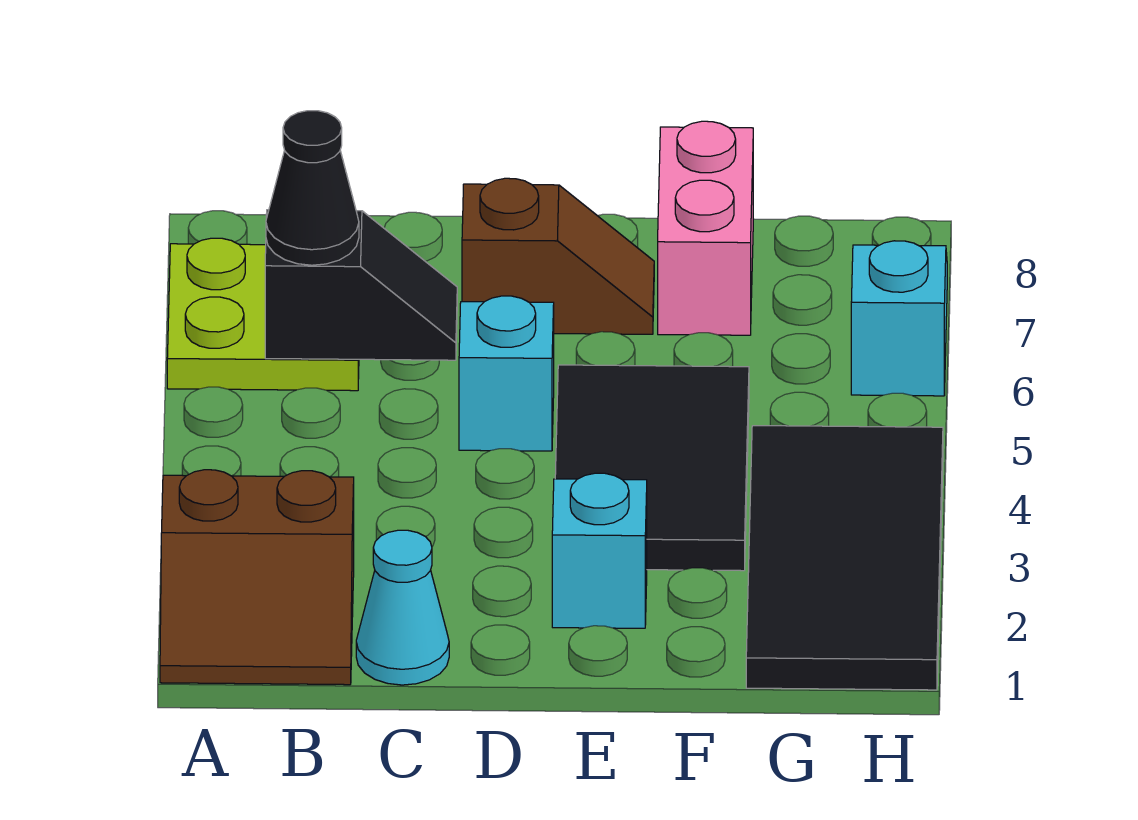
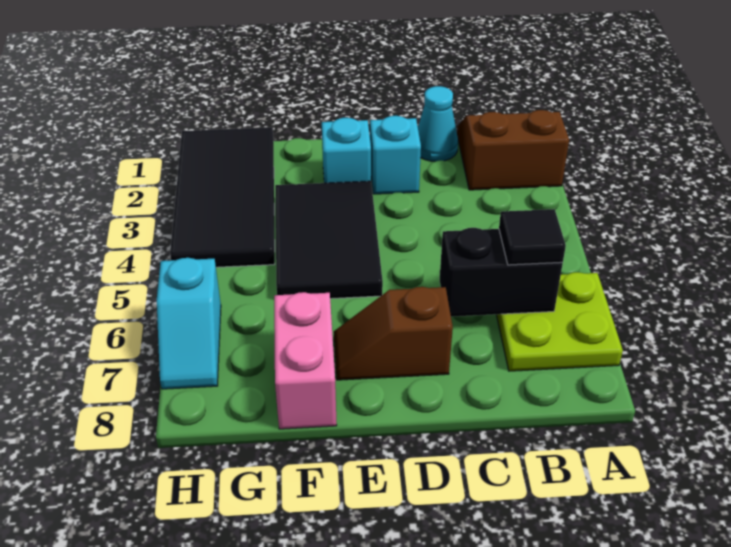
black 1x2 slope [265,210,457,360] -> black 1x2 brick [440,228,563,317]
black 1x1 cone [266,111,359,265] -> black 1x1 tile [499,209,566,265]
cyan 1x1 brick [459,296,554,451] -> cyan 1x1 brick moved to [370,116,421,194]

